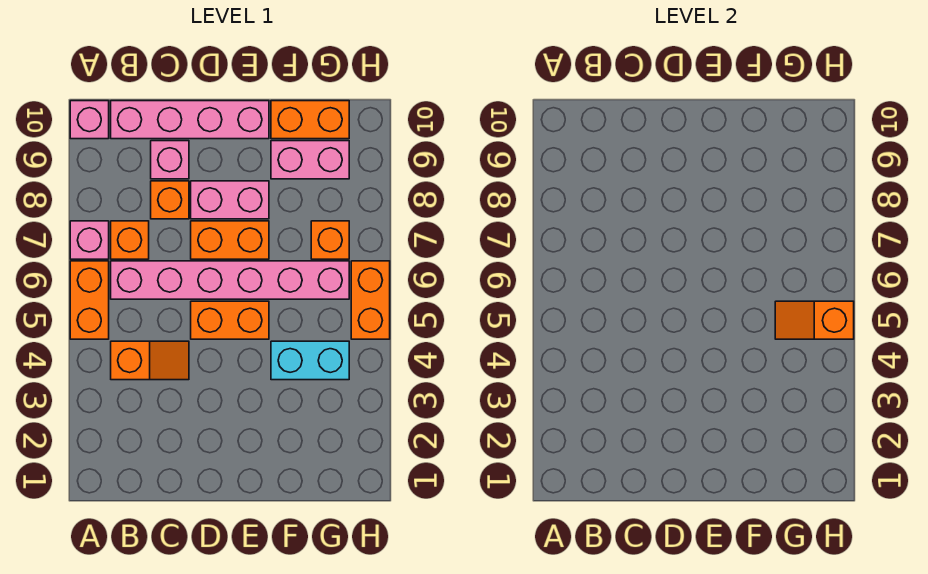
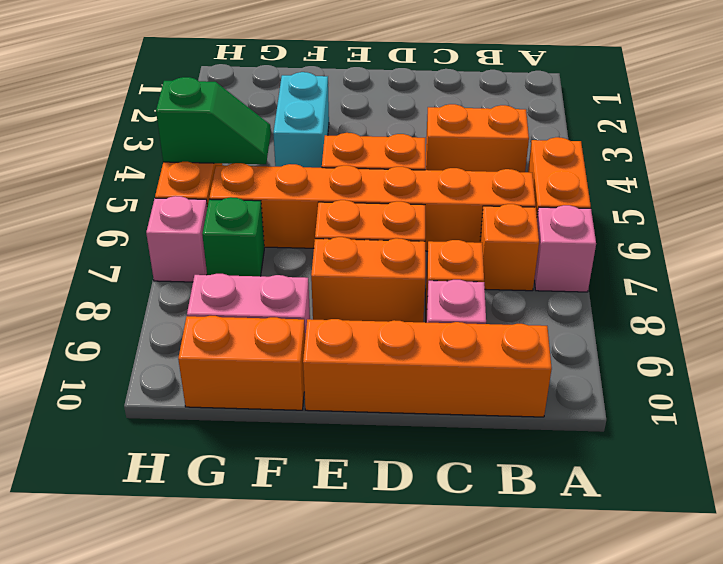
pink 1x1 brick [70,101,109,139] -> pink 1x1 brick moved to [146,196,207,282]
orange 1x2 slope [111,341,189,380] -> orange 1x2 brick [426,104,529,172]
pink 1x6 brick [111,261,349,299] -> orange 1x6 brick [209,163,536,251]
pink 1x4 brick [111,101,269,139] -> orange 1x4 brick [303,319,552,417]
pink 1x2 brick [191,181,269,219] -> orange 1x2 brick [311,237,425,322]
cyan 1x2 brick [271,341,349,380] -> cyan 1x2 brick turned to [273,72,329,168]
orange 1x2 slope [775,301,854,339] -> green 1x2 slope [156,77,271,164]
orange 1x1 brick [311,221,349,259] -> green 1x1 brick [202,197,264,276]

